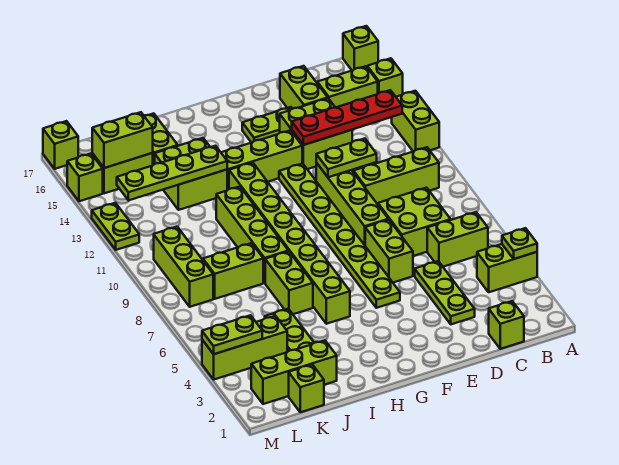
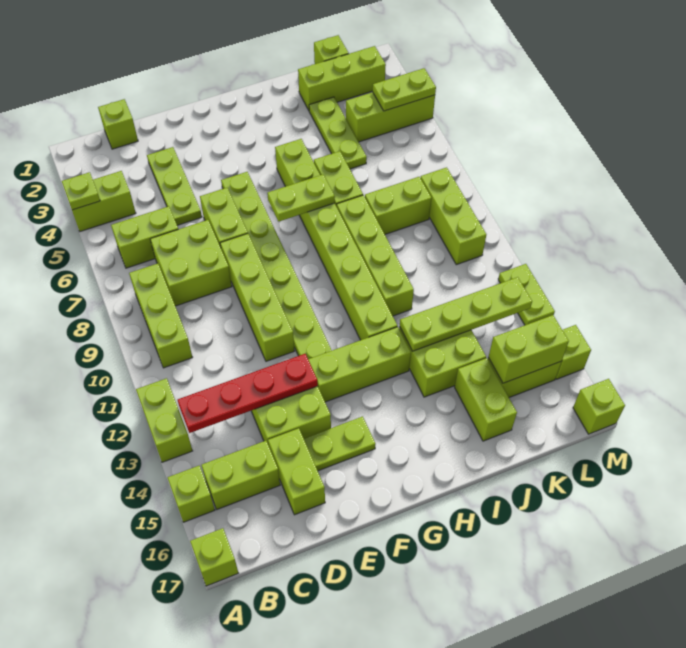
lime 1x3 brick [353,147,439,204] -> lime 1x3 brick turned to [129,264,193,368]
lime 1x2 plate [316,139,377,177] -> lime 1x2 plate moved to [267,175,335,222]

